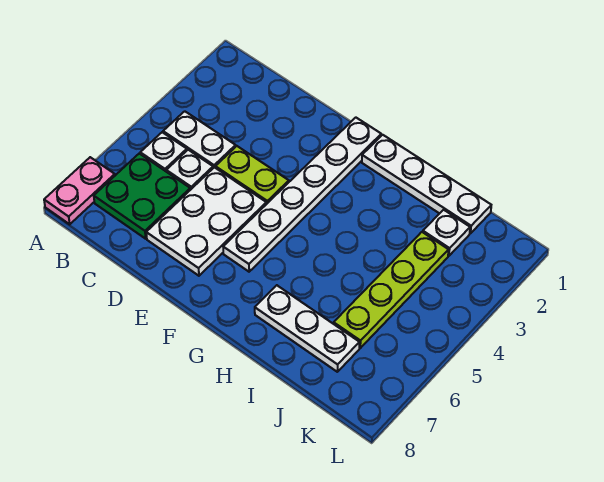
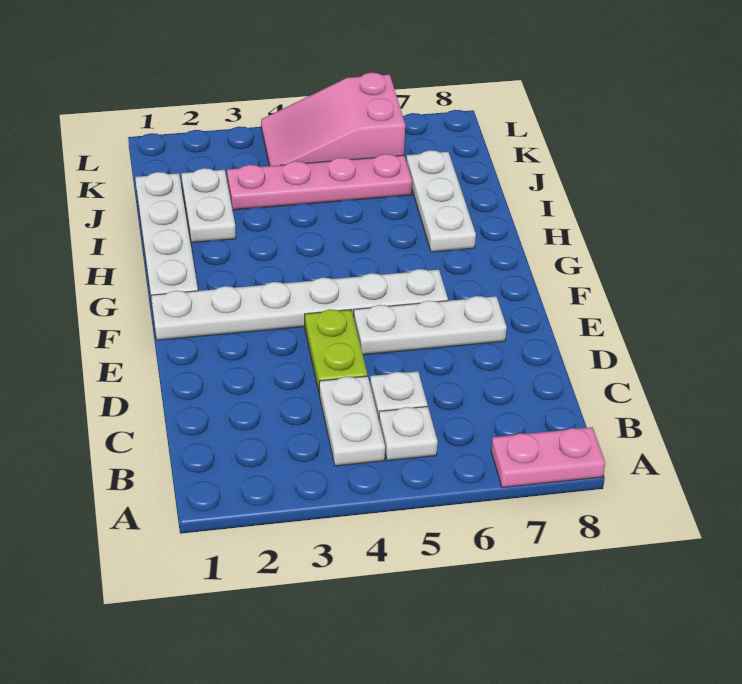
green 2x2 plate [94,154,190,239] -> none
white 2x3 plate [146,167,266,276] -> white 1x3 plate [354,296,507,355]
white 1x1 plate [423,210,470,256] -> white 1x2 plate [181,168,236,243]
lime 1x4 plate [334,232,449,348] -> pink 1x4 plate [227,154,412,210]
none -> pink 2x3 slope [261,73,405,166]

